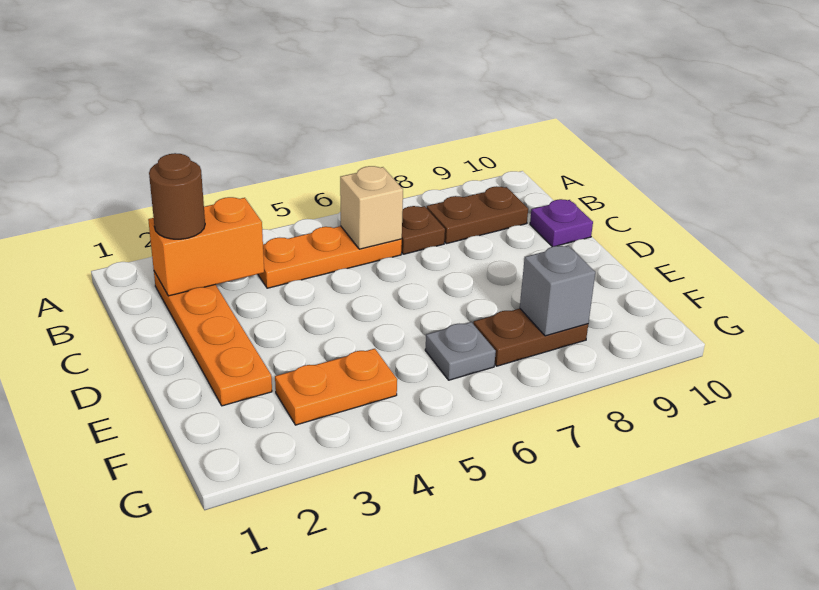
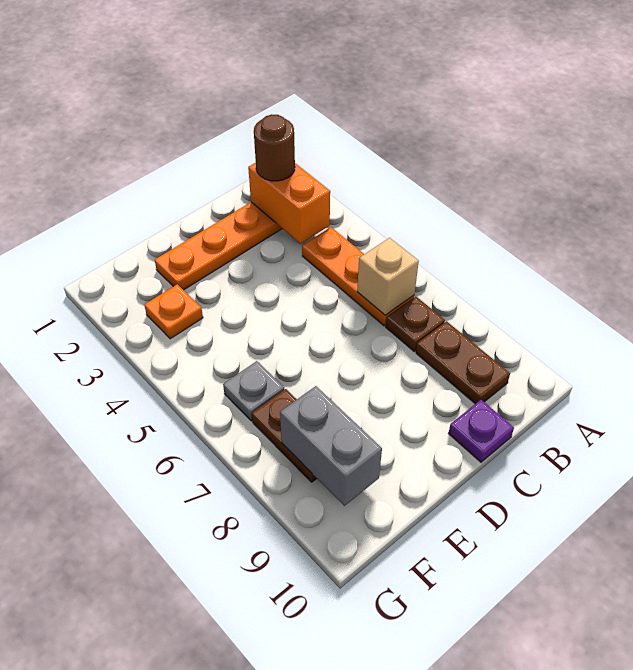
orange 1x2 plate [275,349,397,425] -> orange 1x1 plate [144,284,203,339]
grey 1x1 brick [520,246,595,336] -> grey 1x2 brick [280,386,382,506]

